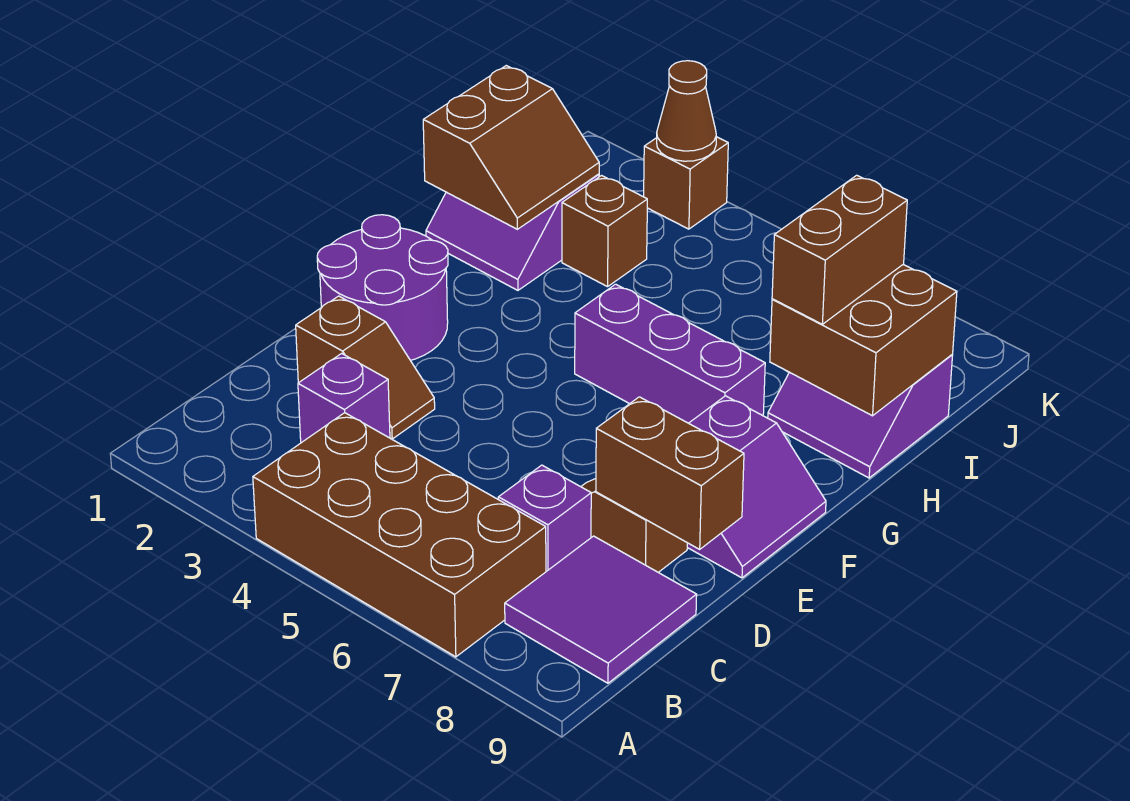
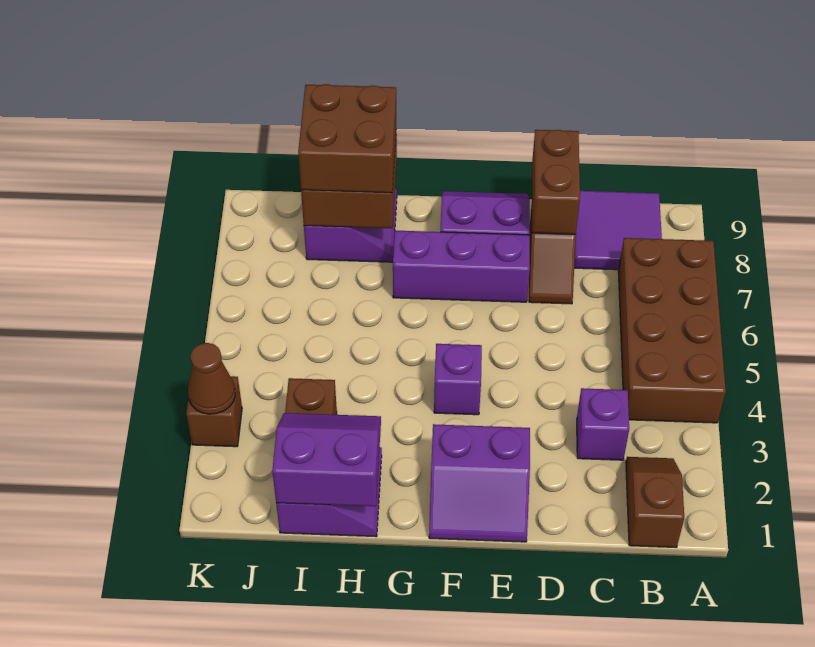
purple 1x1 brick [498,465,591,571] -> purple 1x1 brick moved to [434,344,482,415]
brown 1x2 slope [296,296,435,439] -> brown 1x2 slope moved to [626,457,684,548]
purple 2x2 round brick [317,215,448,360] -> purple 2x2 slope [429,424,530,542]
purple 1x3 brick [575,284,765,423] -> purple 1x3 brick turned to [393,231,530,302]
brown 2x2 slope [423,66,599,229] -> purple 2x2 slope [272,413,381,506]
brown 1x2 brick [772,175,907,324] -> brown 2x2 brick [298,84,396,193]

